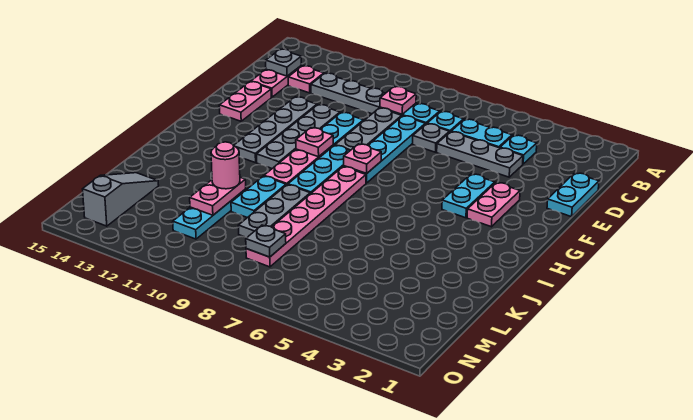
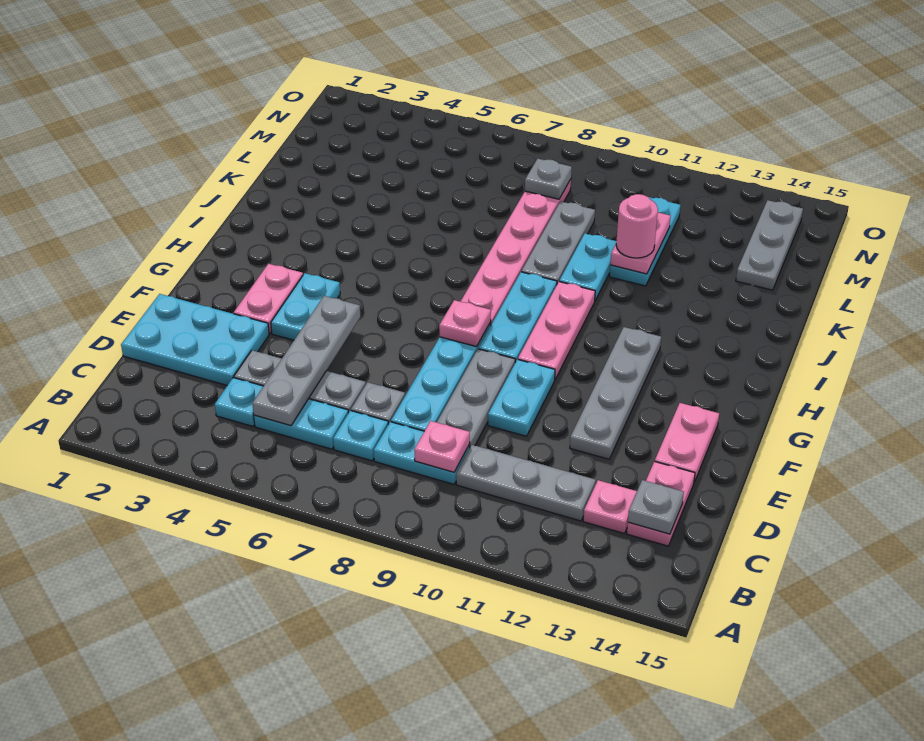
cyan 1x2 plate [547,173,599,217] -> cyan 2x3 plate [121,294,269,385]
grey 1x4 plate [257,105,340,168] -> grey 1x4 plate moved to [252,296,360,426]
pink 1x1 plate [296,128,333,157] -> none
grey 1x3 slope [83,173,159,226] -> grey 1x3 plate [736,200,803,290]

